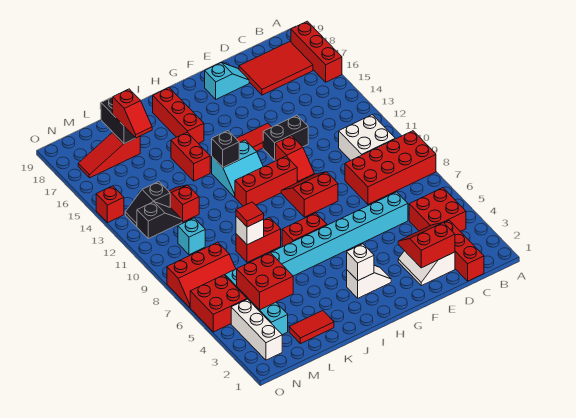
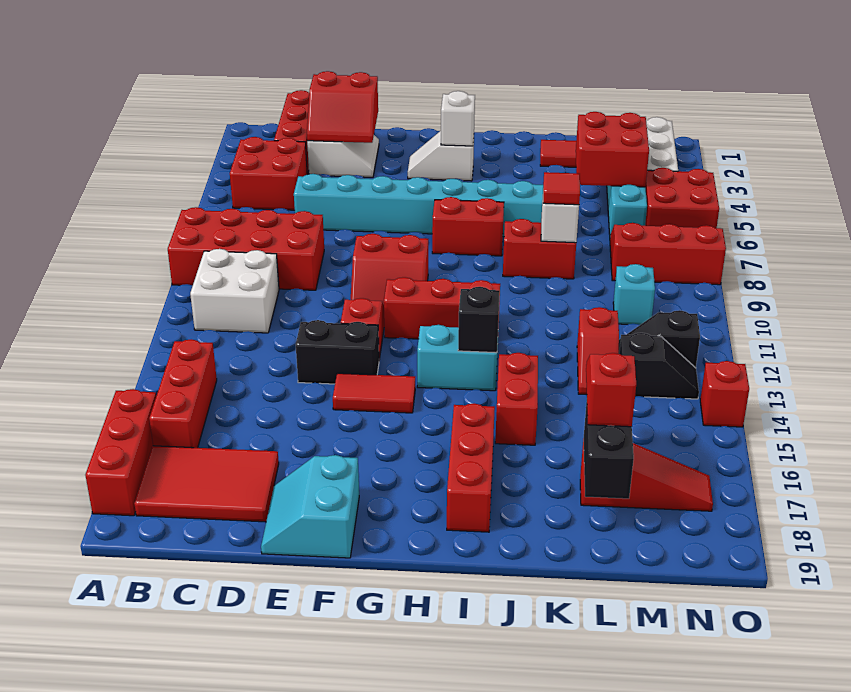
none -> red 1x3 brick [149,339,217,448]
cyan 1x2 slope [205,63,249,99] -> cyan 2x2 slope [261,455,359,558]

